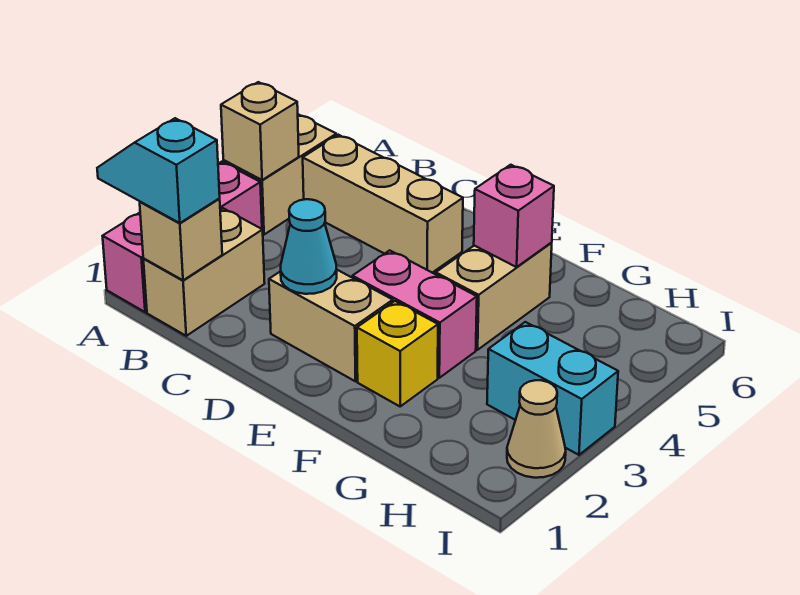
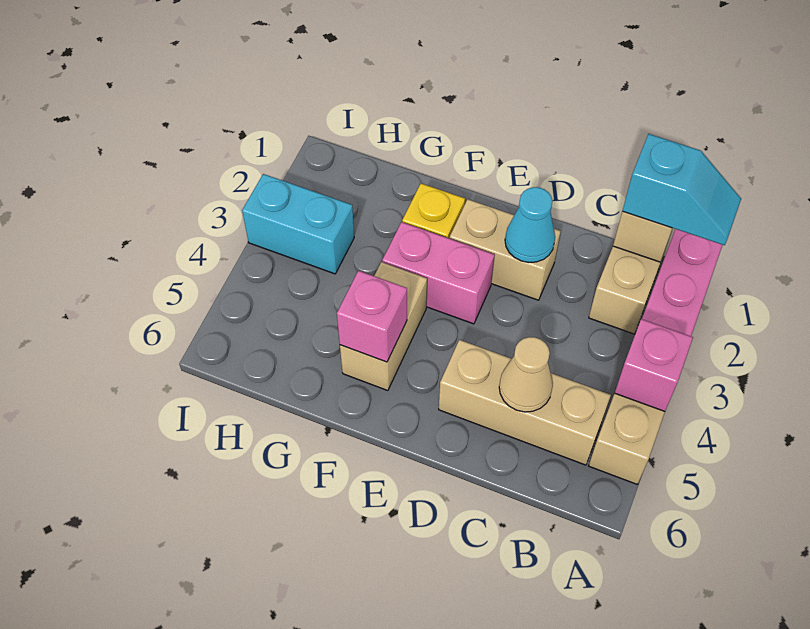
tan 1x1 brick [221,82,299,180] -> pink 1x1 brick [615,319,693,411]
tan 1x1 cone [507,380,566,478] -> tan 1x1 cone moved to [499,337,553,412]

